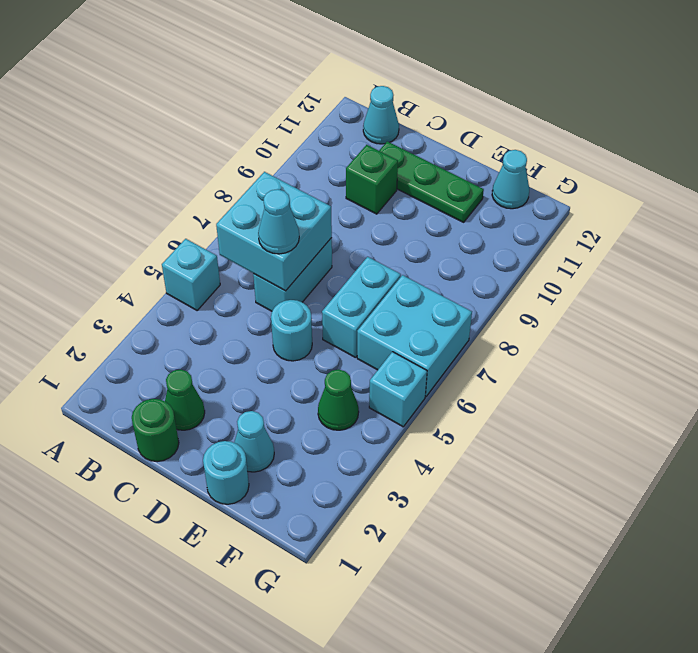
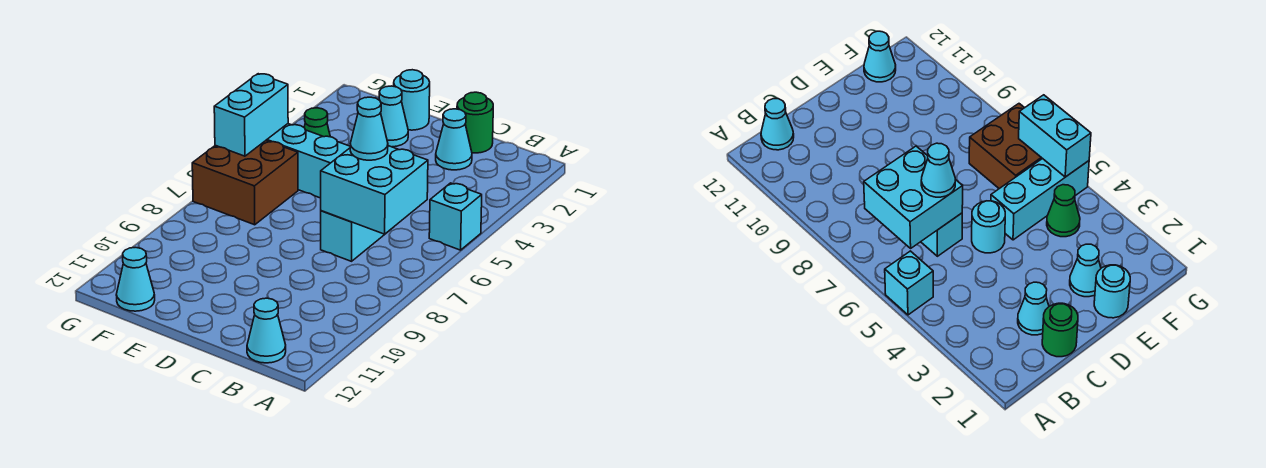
green 1x1 cone [165,370,205,430] -> cyan 1x1 cone [436,109,472,170]
green 1x1 brick [346,145,398,214] -> none
green 1x3 plate [379,141,484,222] -> none
cyan 1x2 brick [322,257,401,358] -> cyan 1x2 brick moved to [214,74,288,156]
cyan 2x2 brick [357,275,472,396] -> brown 2x2 brick [192,141,298,225]
cyan 1x1 brick [369,352,427,427] -> cyan 1x3 brick [266,124,350,198]

